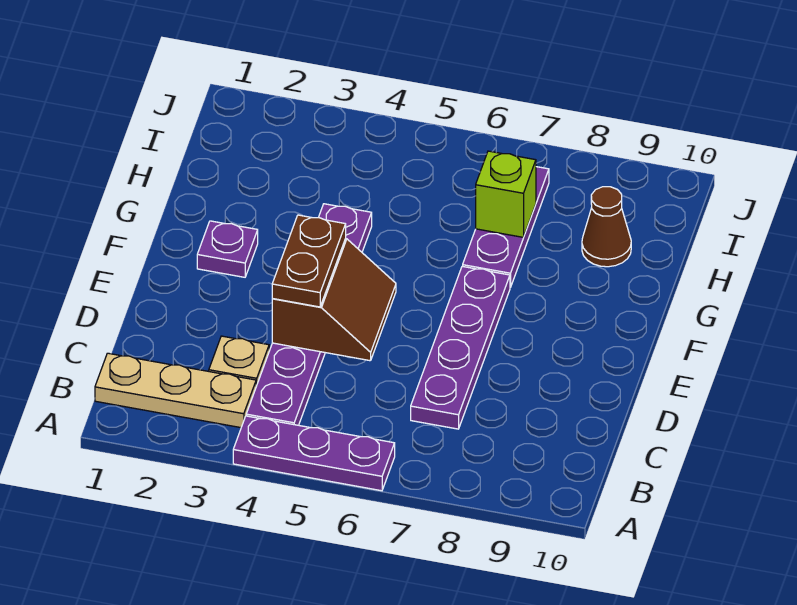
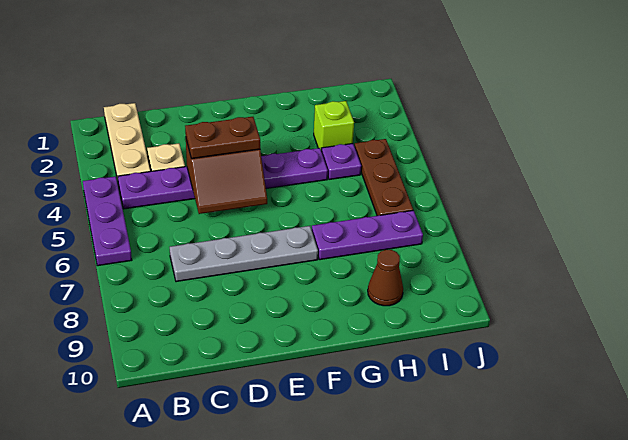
purple 1x4 plate [411,266,510,429] -> grey 1x4 plate [170,226,318,282]
purple 1x1 plate [197,221,258,277] -> purple 1x1 plate moved to [322,144,361,180]
lime 1x1 brick [476,151,536,237] -> lime 1x1 brick moved to [314,101,354,151]
none -> brown 1x3 plate [355,139,413,216]

